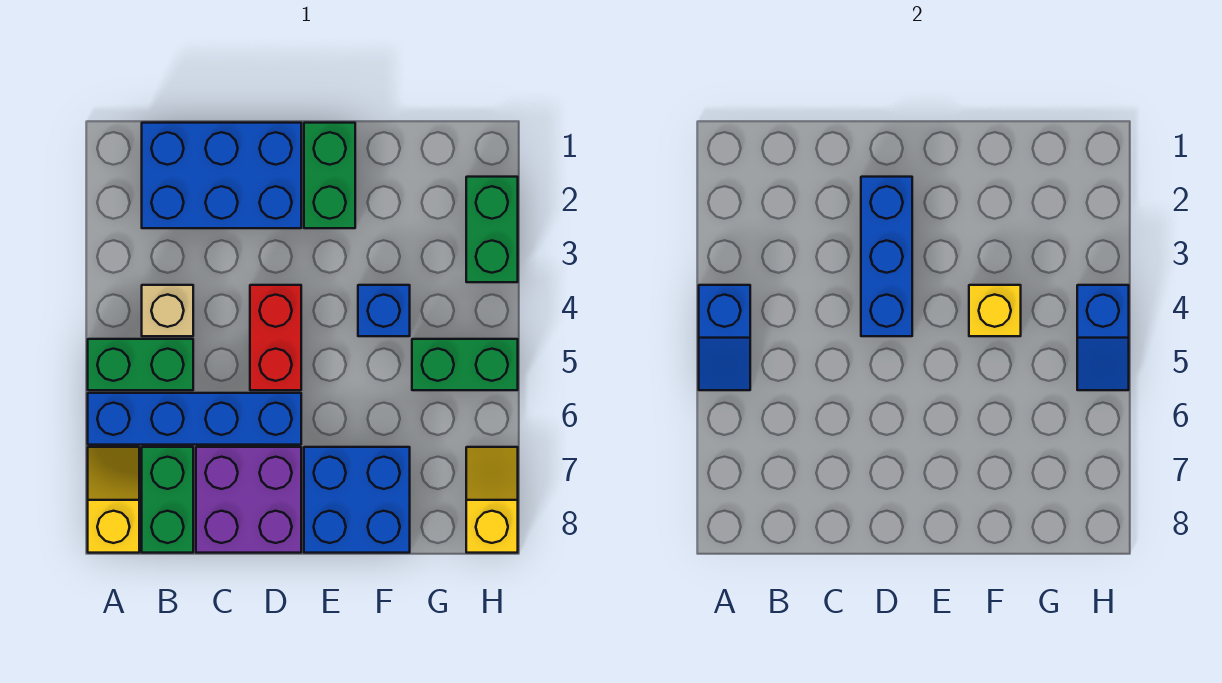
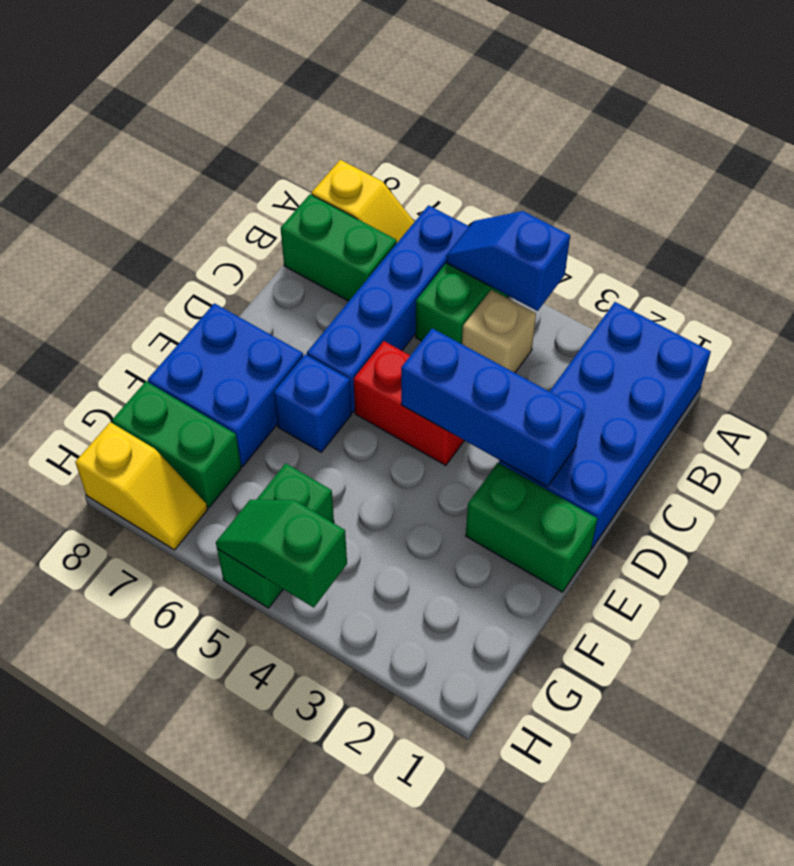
blue 2x3 brick [142,123,301,228] -> blue 2x4 brick [499,302,711,548]
purple 2x2 brick [196,447,301,553] -> none
blue 1x1 brick [358,285,410,336] -> blue 1x1 brick moved to [274,354,351,452]
yellow 1x1 brick [969,285,1021,336] -> none
green 1x2 brick [466,177,518,282] -> green 1x2 brick moved to [112,382,241,507]
blue 1x2 slope [1077,285,1129,390] -> green 1x2 slope [216,500,347,608]

